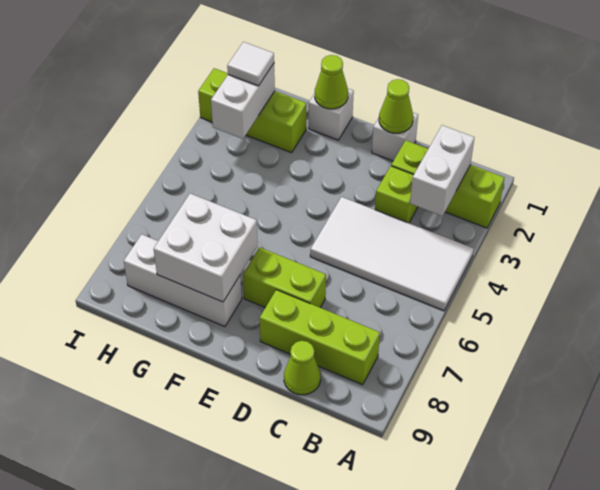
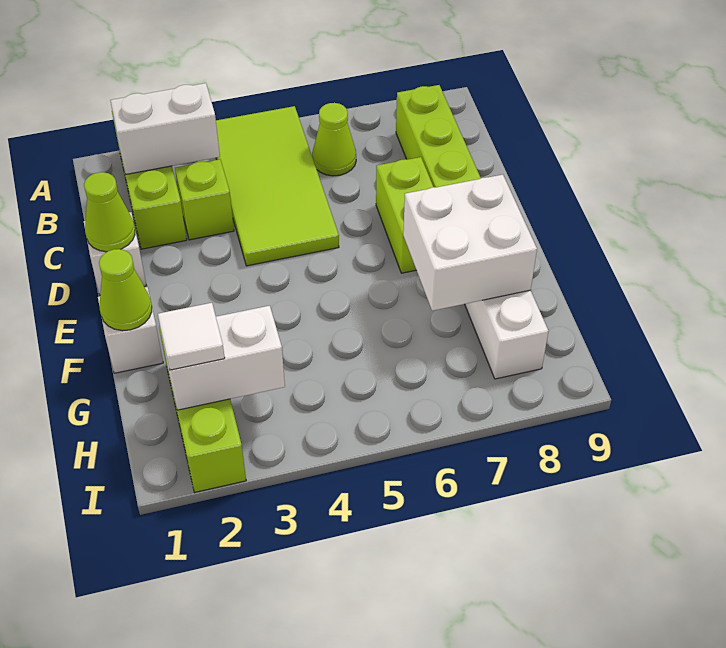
white 2x4 tile [310,197,474,311] -> lime 2x4 tile [216,106,339,266]
lime 1x1 cone [284,341,321,395] -> lime 1x1 cone moved to [312,103,356,176]

